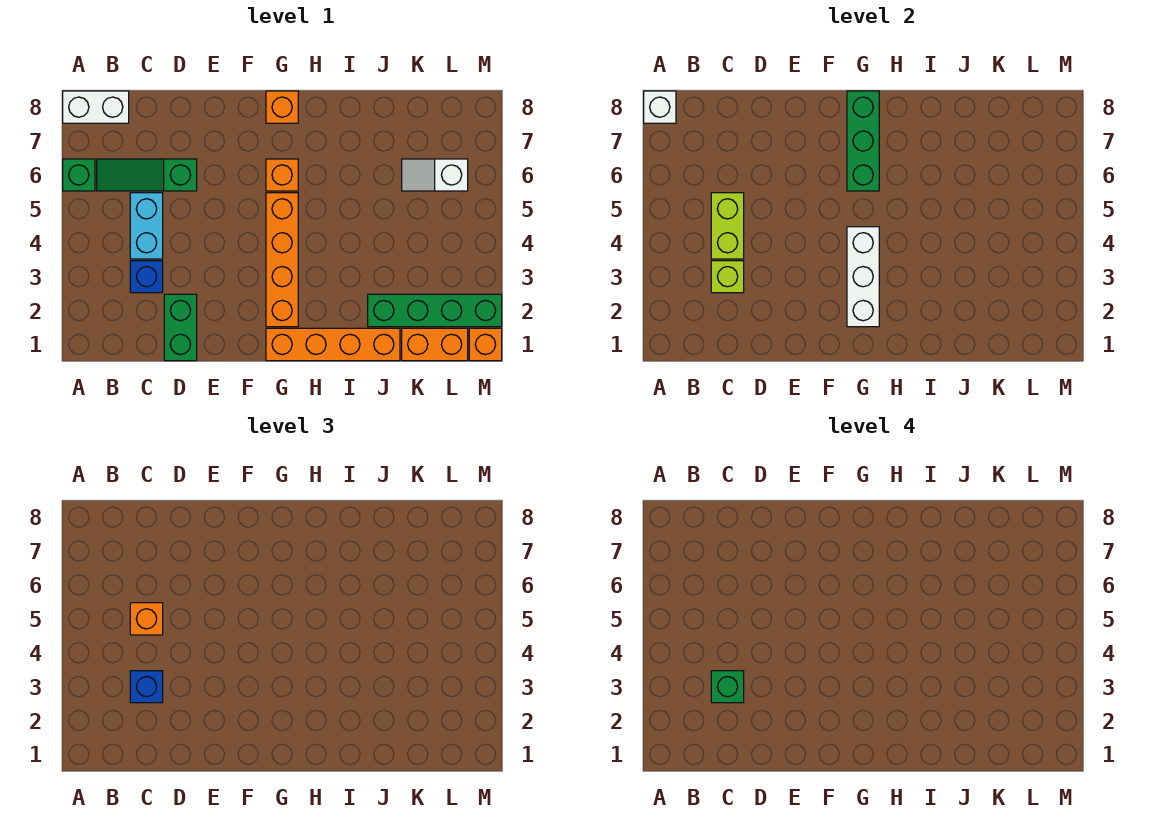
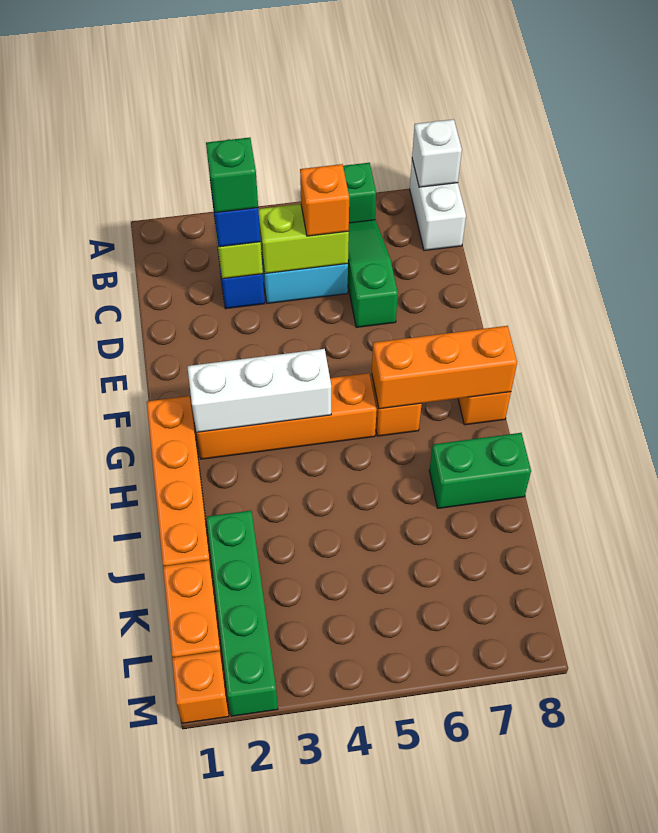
green 1x2 brick [164,294,197,361] -> green 1x2 brick moved to [429,433,531,508]
green 1x3 brick [847,91,879,191] -> orange 1x3 brick [372,326,517,409]
white 1x2 slope [402,159,468,191] -> none

